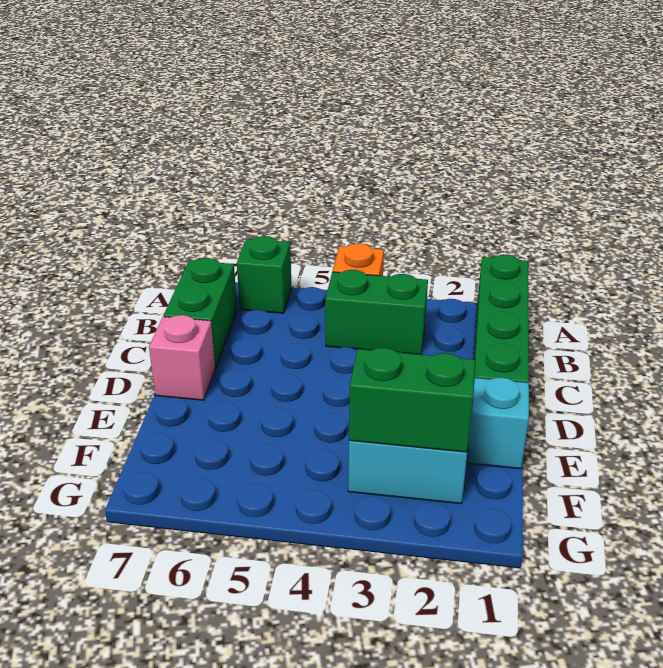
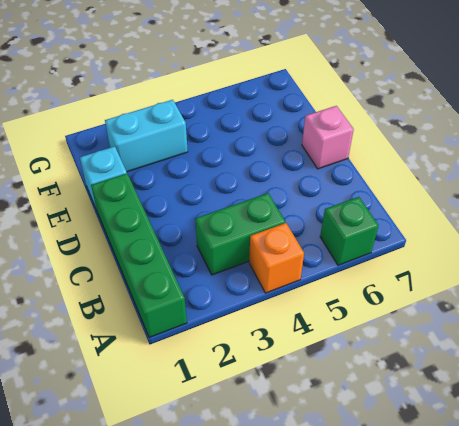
green 1x2 brick [164,258,237,368] -> none
green 1x2 brick [349,348,475,452] -> none

